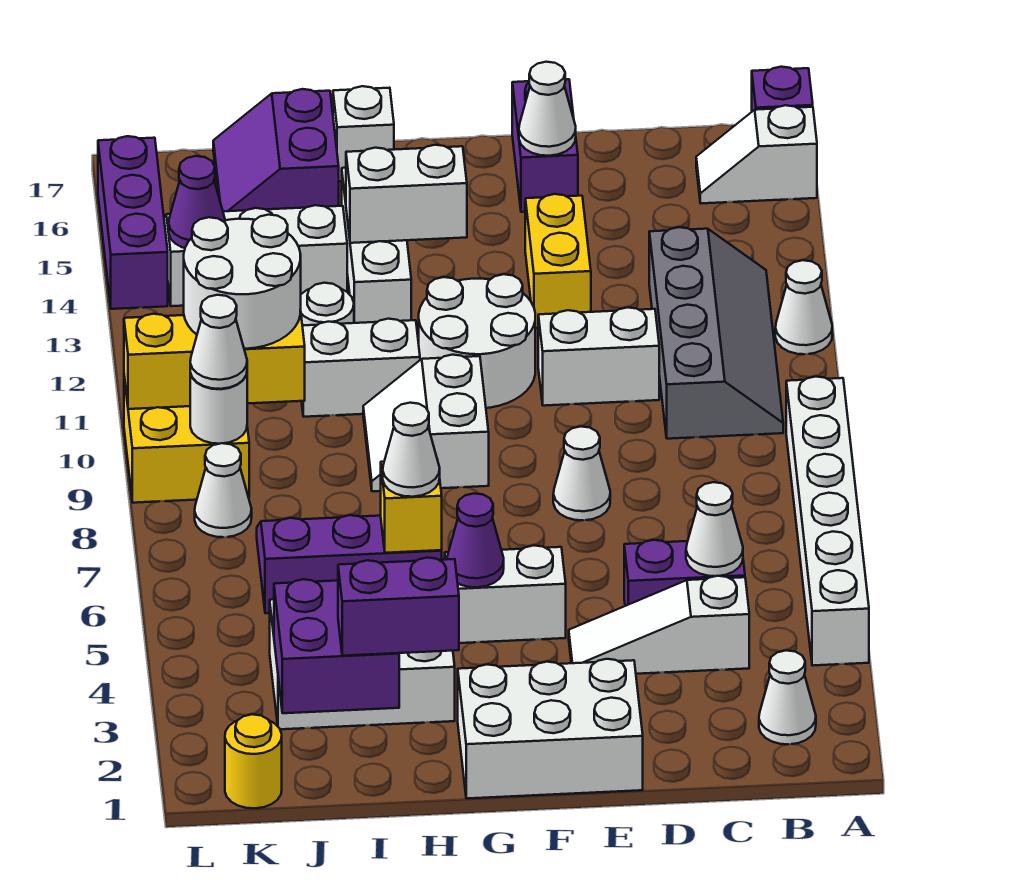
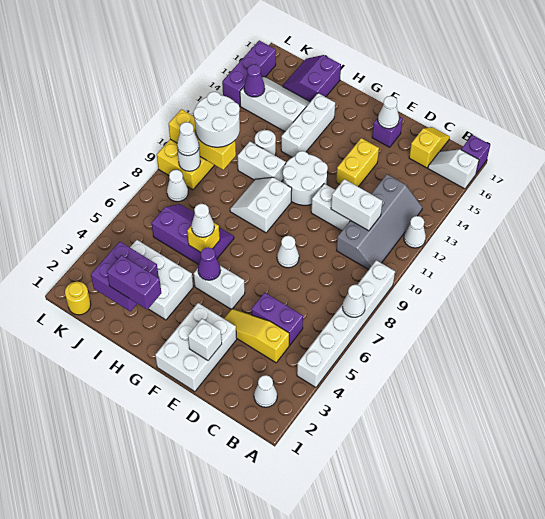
white 1x3 slope [569,576,749,674] -> yellow 1x3 slope [224,309,289,363]
white 1x1 cone [686,482,743,576] -> white 1x1 cone moved to [342,285,365,317]
none -> yellow 1x2 slope [409,127,450,168]
white 2x3 brick [458,659,643,799] -> white 2x3 brick turned to [155,303,237,392]
purple 1x2 brick [512,79,578,212] -> purple 1x1 brick [372,116,403,147]
white 1x2 brick [346,145,467,243] -> white 1x2 brick moved to [331,179,382,231]
white 1x1 brick [333,86,394,182] -> white 1x1 brick moved to [188,319,222,360]

